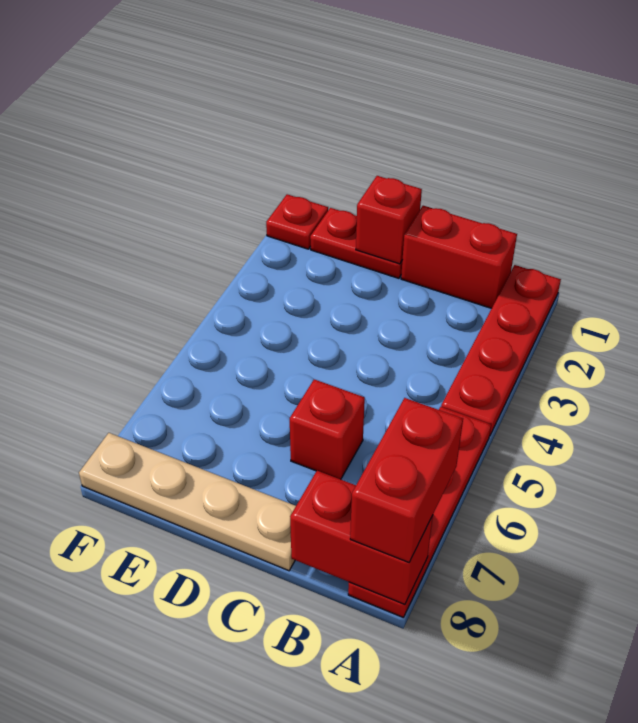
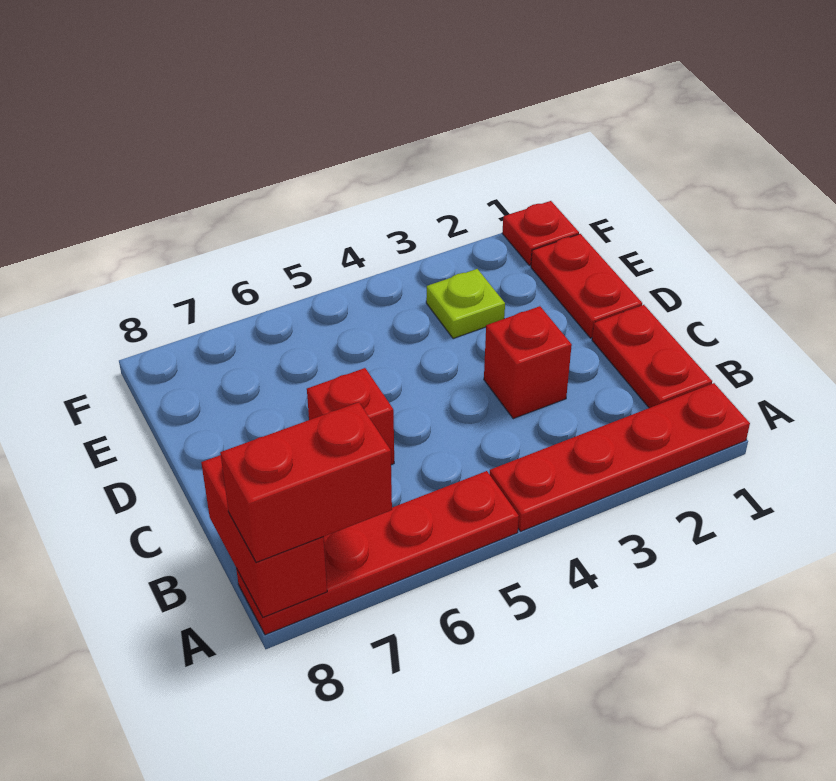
red 1x2 brick [401,206,517,308] -> red 1x2 plate [592,305,712,408]
tan 1x4 plate [79,433,296,571] -> none
red 1x1 brick [356,176,422,264] -> red 1x1 brick moved to [484,306,572,419]
none -> lime 1x1 plate [426,269,505,339]

